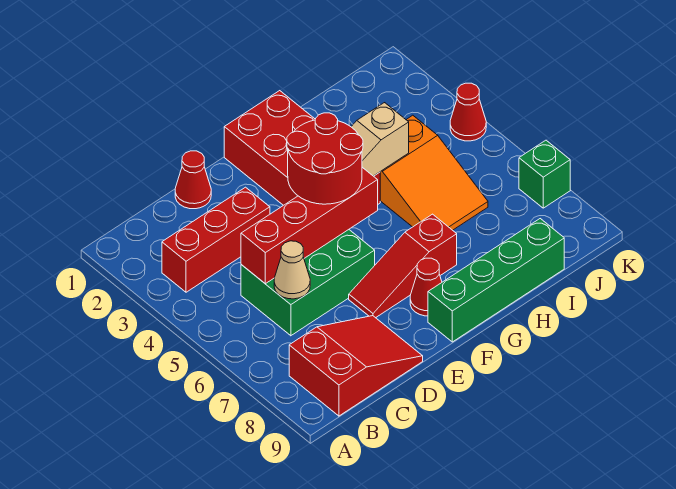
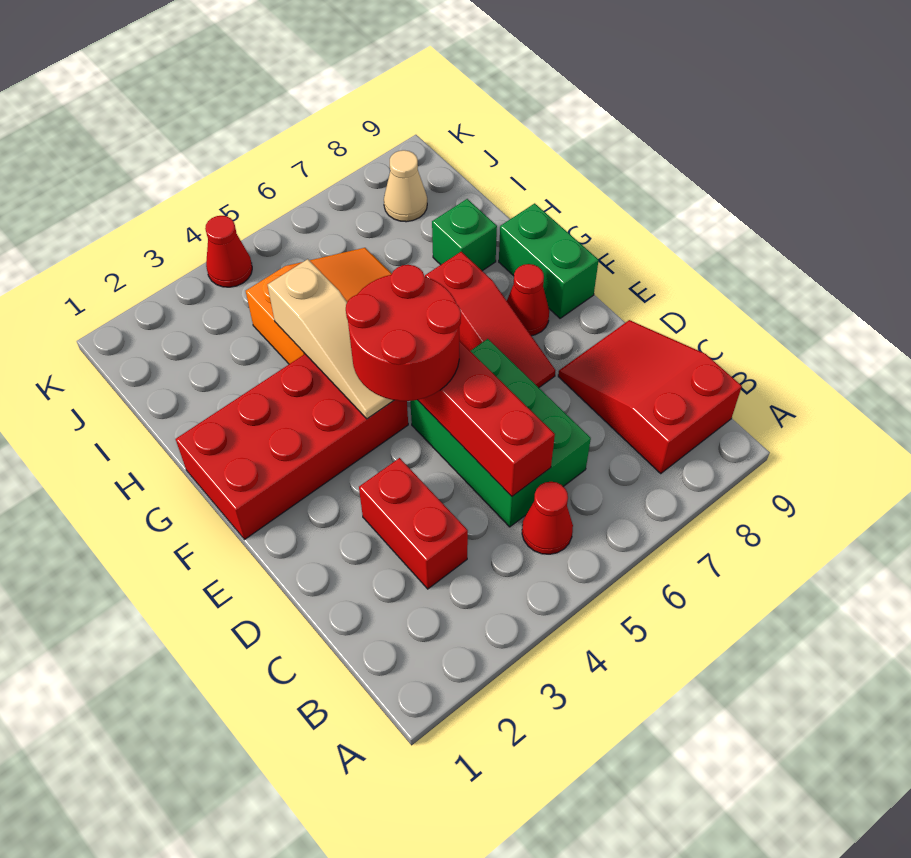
red 1x3 brick [162,187,270,292] -> red 1x2 brick [359,458,468,589]
tan 1x1 cone [274,241,310,299] -> tan 1x1 cone moved to [384,150,427,222]
red 1x1 cone [175,151,211,209] -> red 1x1 cone moved to [522,482,573,554]
green 1x4 brick [428,219,564,342] -> green 1x2 brick [499,203,599,318]
green 1x1 brick [519,140,570,208] -> green 1x1 brick moved to [432,199,497,271]

